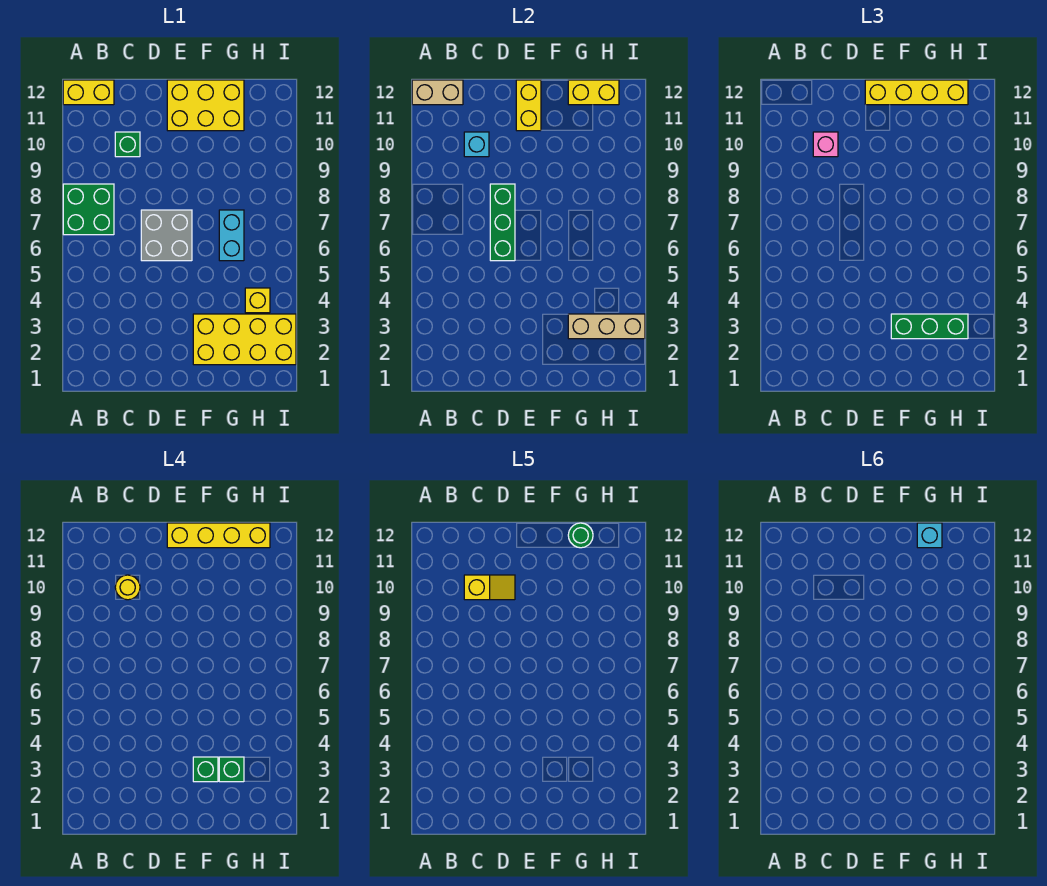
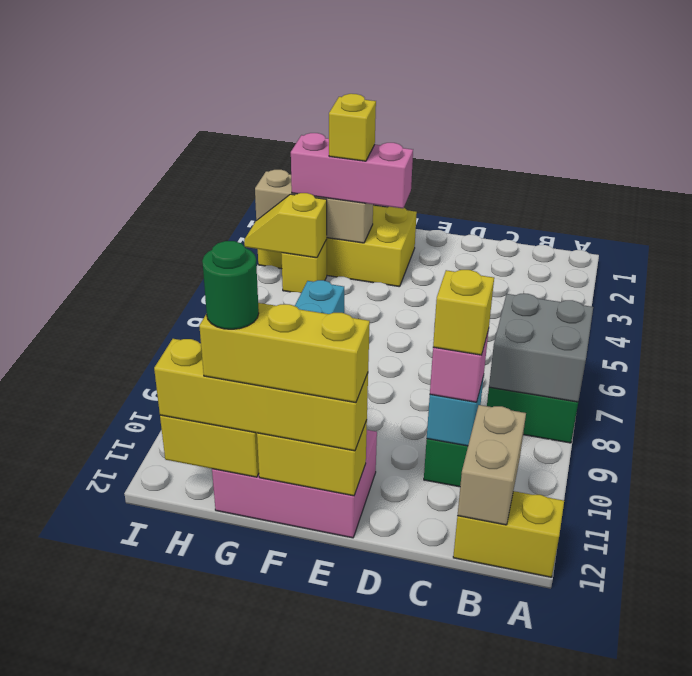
tan 1x2 brick [412,80,463,105] -> tan 1x2 brick turned to [458,405,526,525]
yellow 1x1 round brick [115,575,140,600] -> yellow 1x1 brick [433,270,494,355]
yellow 1x2 slope [464,575,515,600] -> yellow 1x2 slope moved to [244,193,327,258]
grey 2x2 brick [141,210,192,261] -> grey 2x2 brick moved to [489,294,593,402]
green 1x3 brick [490,184,515,261] -> none
yellow 2x3 brick [167,80,244,131] -> pink 2x3 brick [212,430,377,538]
yellow 1x2 brick [516,80,541,131] -> yellow 1x2 brick turned to [257,420,367,496]
yellow 1x4 brick [167,523,270,548] -> yellow 1x3 brick [199,303,370,403]
green 1x3 brick [891,314,968,339] -> pink 1x3 brick [291,133,413,208]
green 1x1 brick [193,757,218,782] -> none
green 1x1 brick [219,757,244,782] -> yellow 1x1 brick [329,94,376,161]
cyan 1x1 brick [917,523,942,548] -> none

